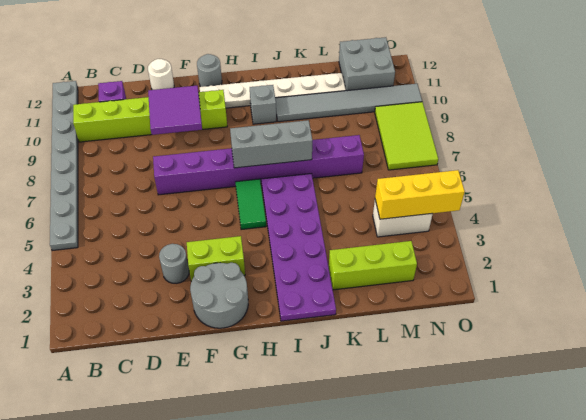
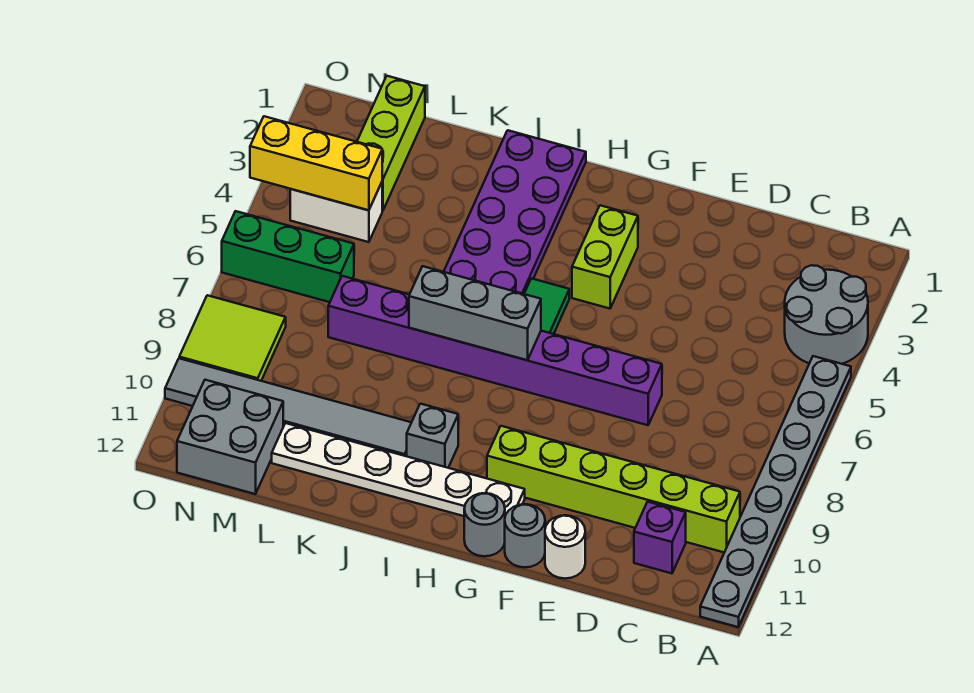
grey 1x1 round brick [159,244,189,283] -> grey 1x1 round brick moved to [505,504,545,567]
purple 2x2 tile [148,86,202,135] -> none
grey 2x2 round brick [190,263,248,328] -> grey 2x2 round brick moved to [785,265,868,364]
lime 1x2 brick [187,236,245,281] -> lime 1x2 brick turned to [572,205,638,309]
lime 1x3 brick [329,241,417,290] -> lime 1x3 brick turned to [357,76,425,211]
none -> green 1x3 brick [222,211,354,302]
lime 2x3 tile [375,102,438,170] -> lime 2x2 tile [179,295,286,381]

